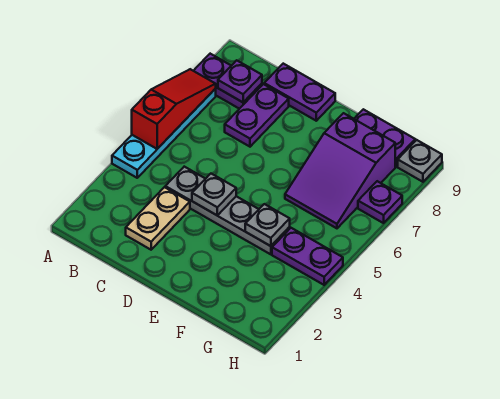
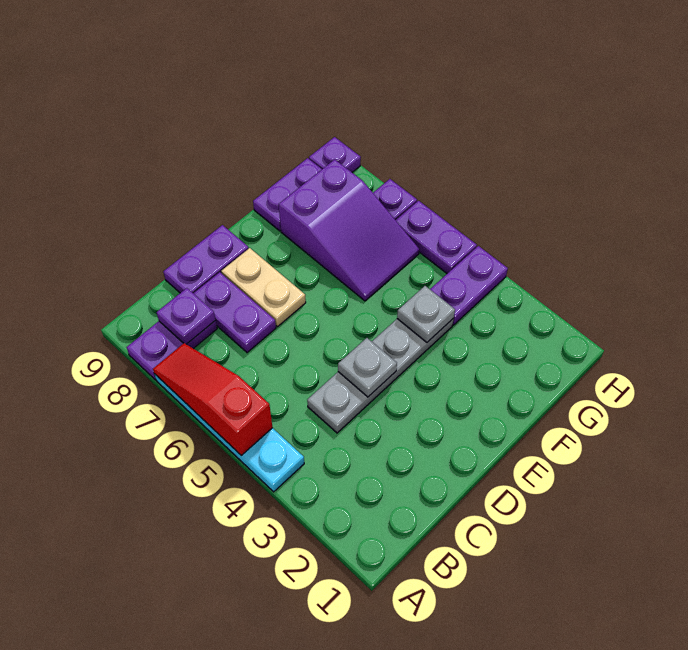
tan 1x2 plate [126,187,190,250] -> tan 1x2 plate moved to [221,248,306,327]
none -> purple 1x2 plate [396,201,477,273]
grey 1x1 plate [398,140,442,182] -> purple 1x1 plate [309,137,361,172]

